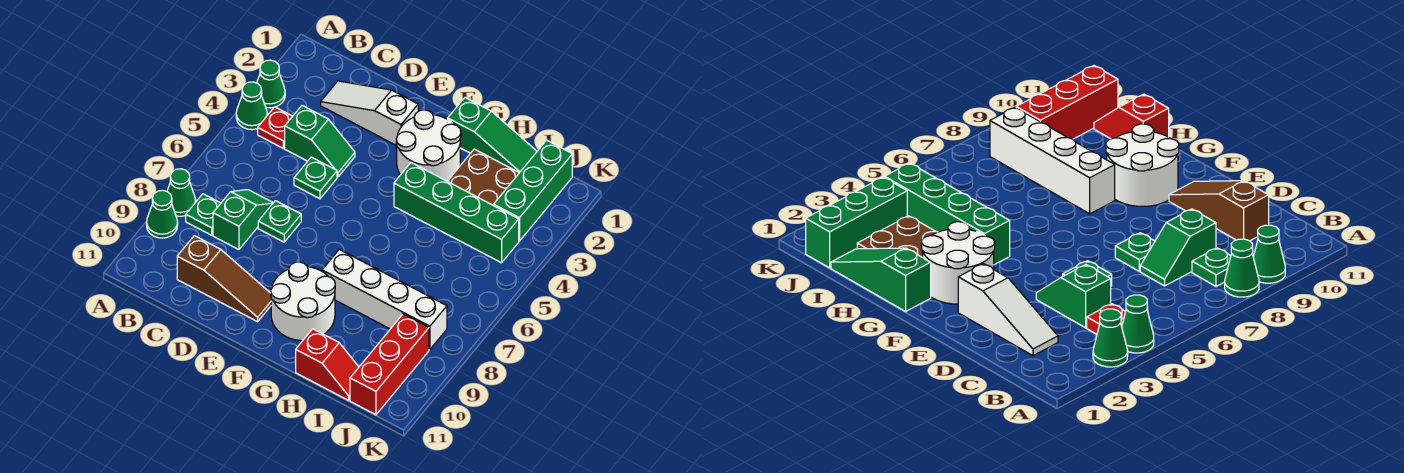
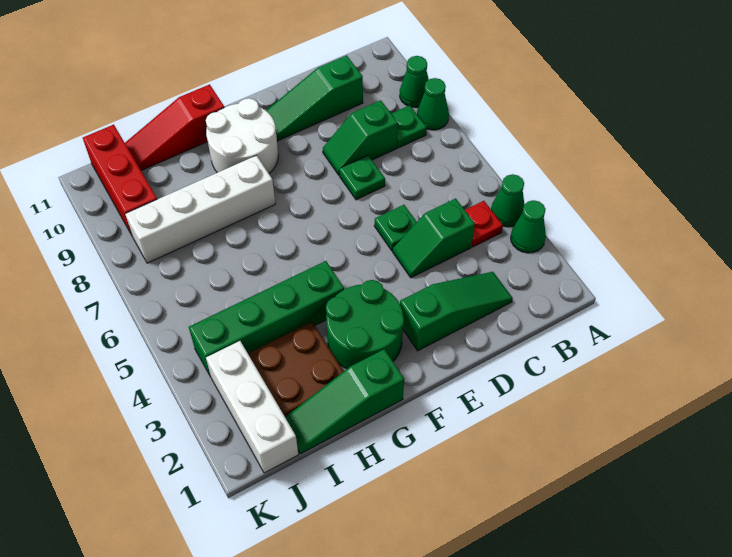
white 1x3 slope [321,81,418,146] -> green 1x3 slope [400,272,513,351]
green 1x2 slope [213,190,273,250] -> green 1x2 slope turned to [323,100,398,175]
brown 1x3 slope [177,236,271,322] -> green 1x3 slope [266,55,363,141]
white 2x2 round brick [396,110,461,181] -> green 2x2 round brick [326,280,404,369]
red 1x2 slope [296,329,359,400] -> red 1x3 slope [125,84,224,170]
green 1x3 brick [494,140,572,241] -> white 1x3 brick [206,341,298,473]

